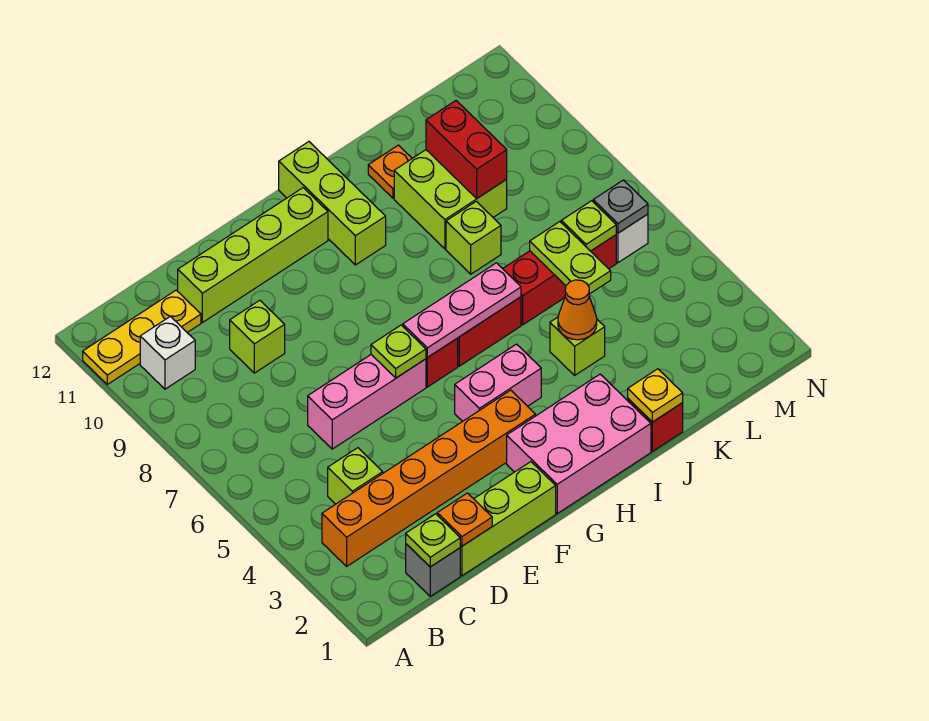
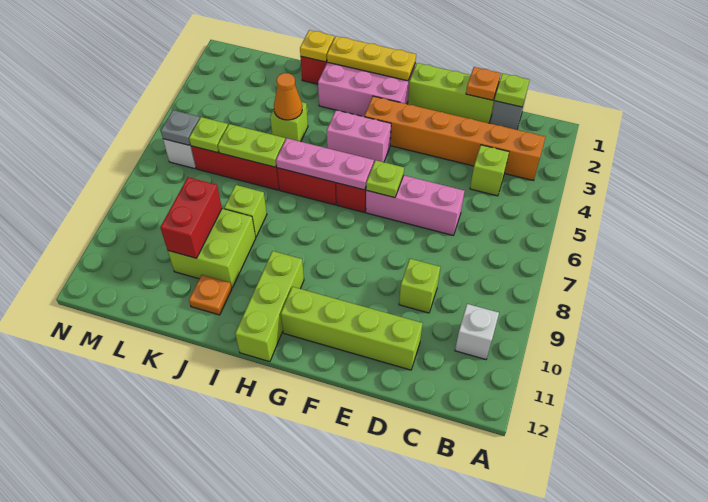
yellow 1x3 plate [83,290,201,384] -> yellow 1x3 plate moved to [327,36,416,81]
lime 1x2 plate [530,222,611,294] -> lime 1x2 plate turned to [218,124,285,167]

